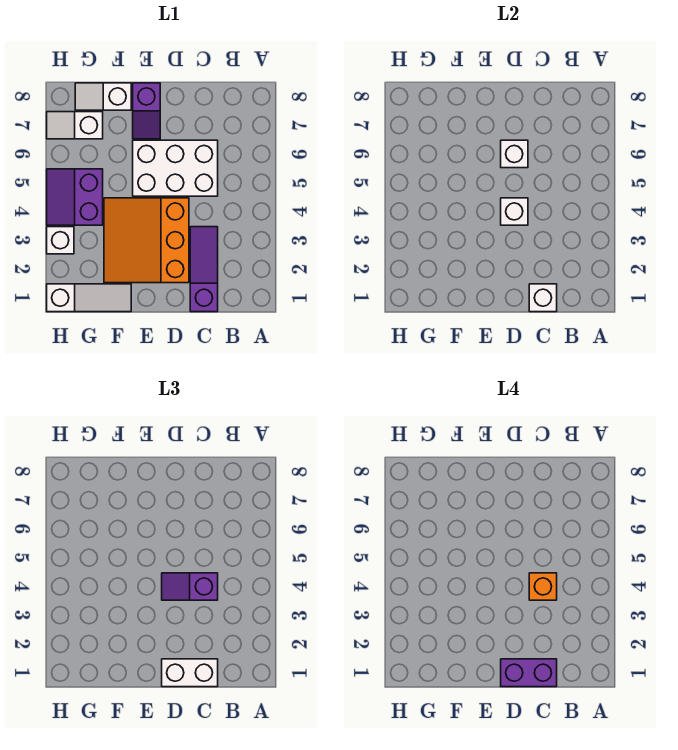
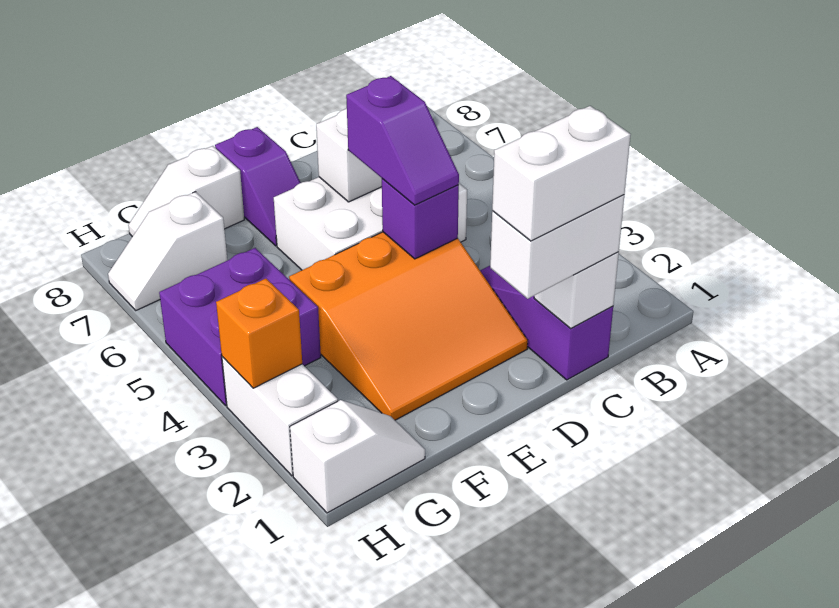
purple 1x2 brick [501,659,557,687] -> white 1x2 brick [492,106,631,241]
purple 1x2 slope [162,573,218,600] -> purple 1x2 slope turned to [346,76,459,205]
orange 1x1 brick [529,573,557,600] -> orange 1x1 brick moved to [216,279,302,388]
orange 3x3 slope [104,198,189,283] -> orange 3x3 slope turned to [289,232,528,420]
white 1x1 brick [501,198,528,225] -> purple 1x1 brick [382,179,459,259]
white 1x3 slope [47,284,131,312] -> white 1x2 slope [290,400,425,513]
purple 2x2 slope [47,169,103,225] -> purple 2x2 brick [159,248,321,405]
white 1x1 brick [47,227,74,254] -> white 1x2 brick [222,357,338,476]

